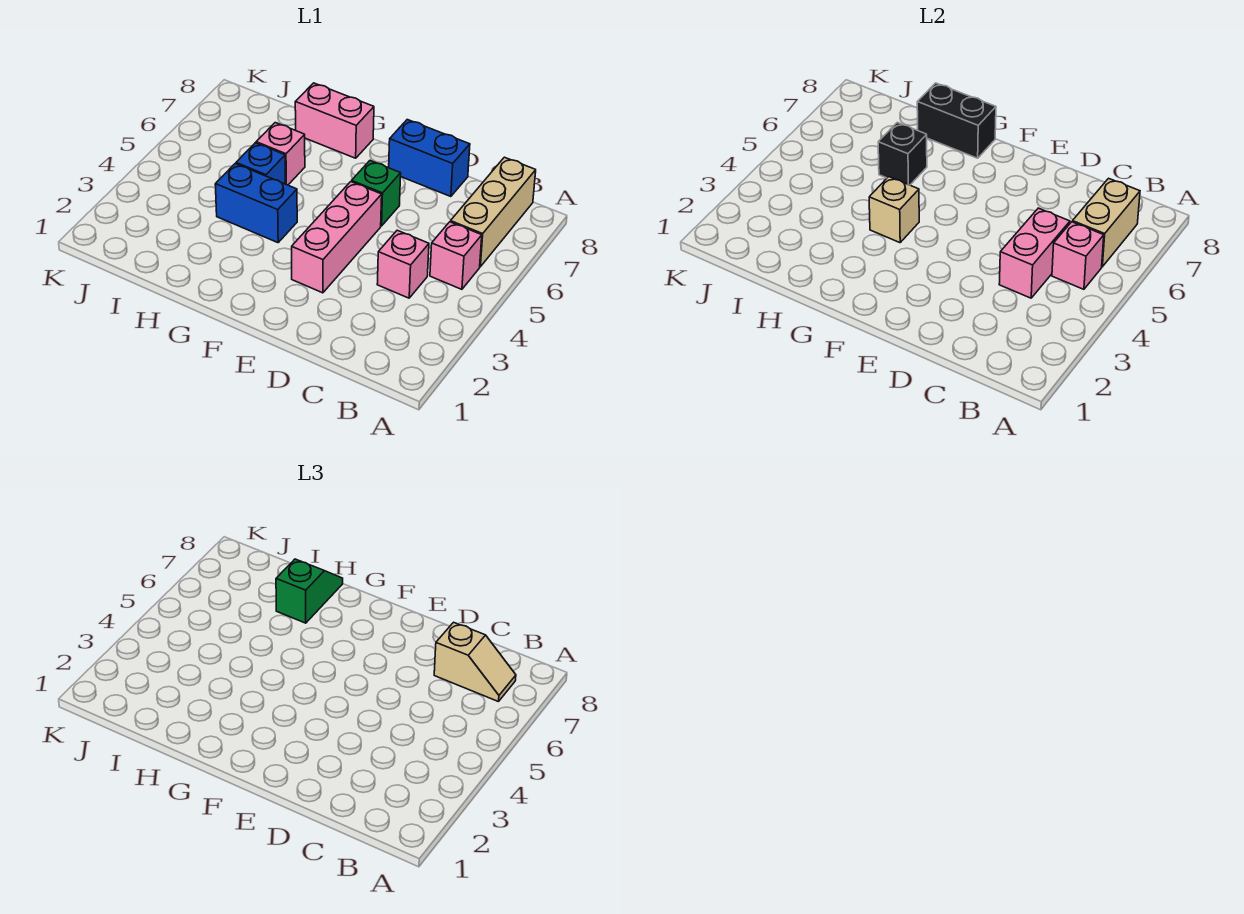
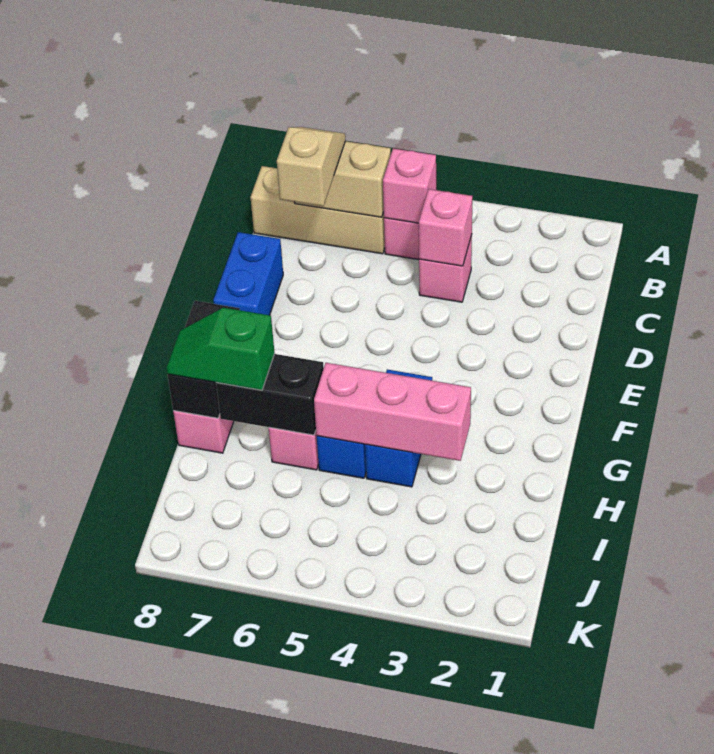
pink 1x2 brick [999,208,1070,298] -> pink 1x1 brick [419,189,472,266]
pink 1x3 brick [292,182,382,293] -> pink 1x3 brick moved to [314,363,471,461]
green 1x1 brick [352,161,401,226] -> none
tan 1x1 brick [869,177,919,243] -> none
black 1x1 brick [878,123,927,185] -> black 1x2 brick [216,354,324,435]

